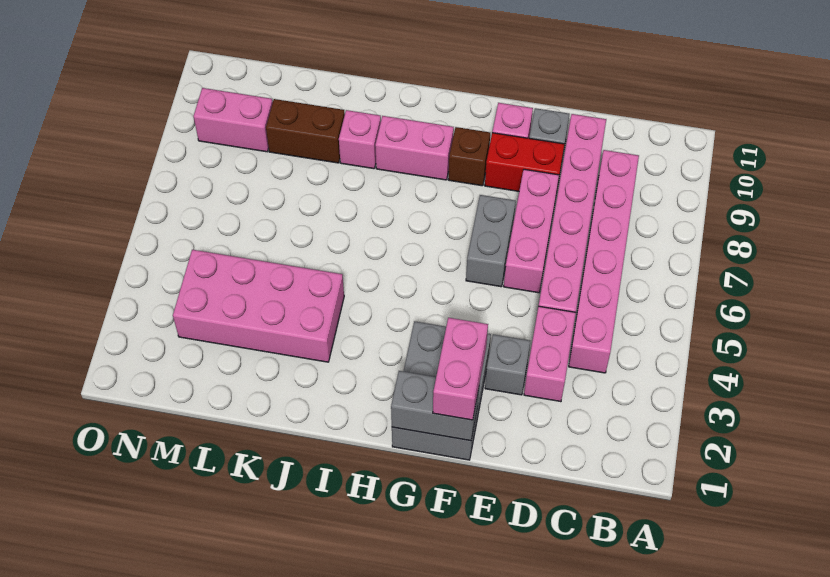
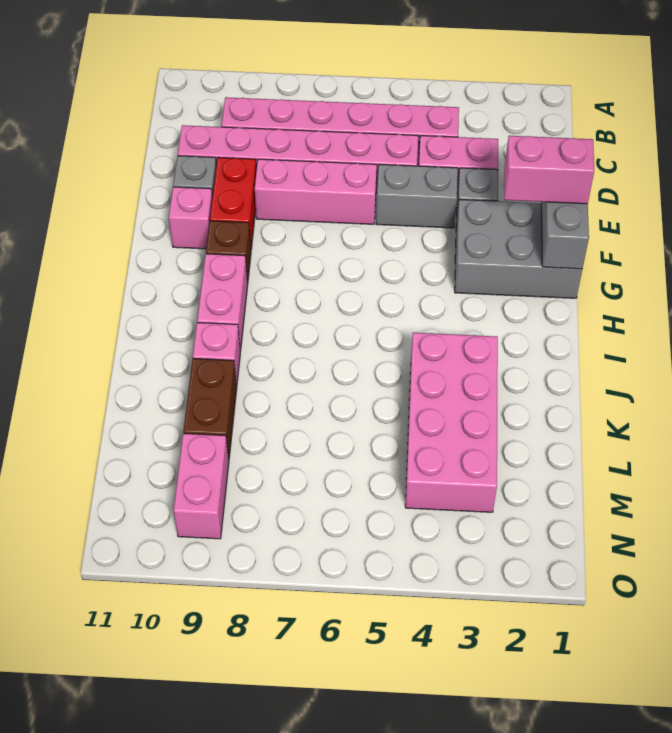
grey 1x2 brick [466,195,516,287] -> grey 1x2 brick moved to [376,164,458,228]

